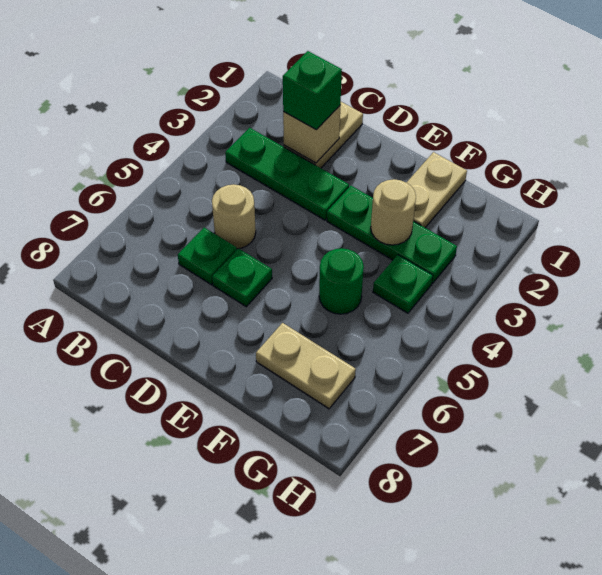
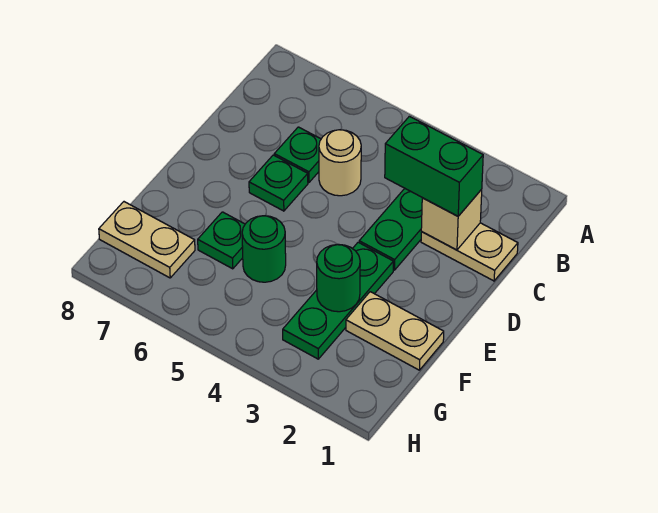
green 1x1 brick [283,51,342,130] -> green 1x2 brick [385,116,483,216]
tan 1x1 round brick [371,179,416,245] -> green 1x1 round brick [317,244,360,312]
tan 1x2 plate [256,323,356,409] -> tan 1x2 plate turned to [99,202,195,278]
green 1x1 plate [373,255,433,313] -> green 1x1 plate moved to [198,212,245,269]

